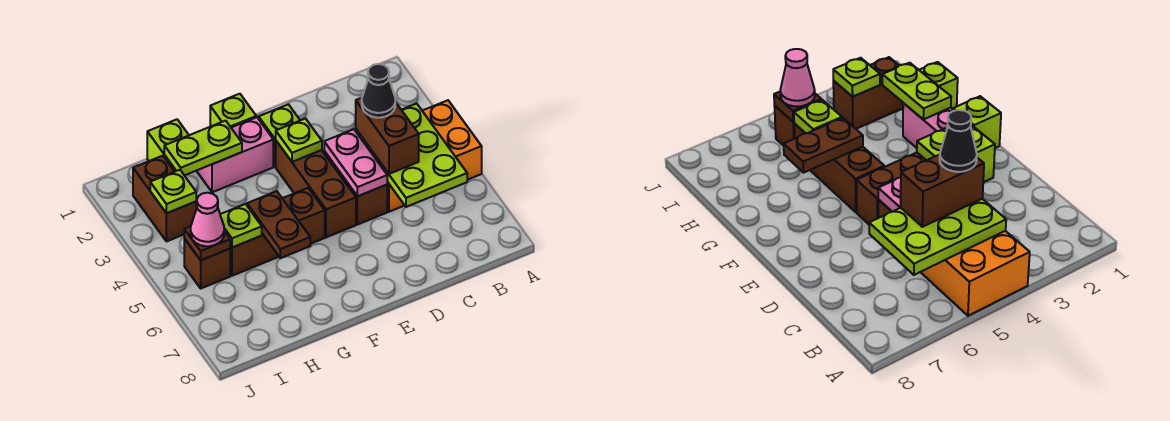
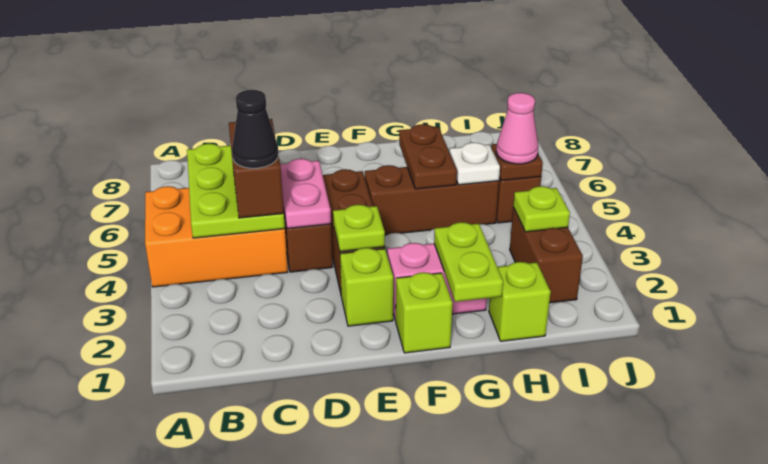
lime 1x2 plate [164,121,242,175] -> lime 1x2 plate turned to [434,222,503,302]
lime 1x1 plate [220,204,262,248] -> white 1x1 plate [450,142,500,185]

